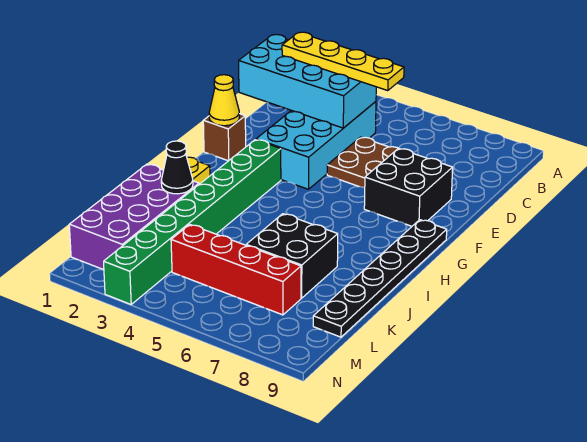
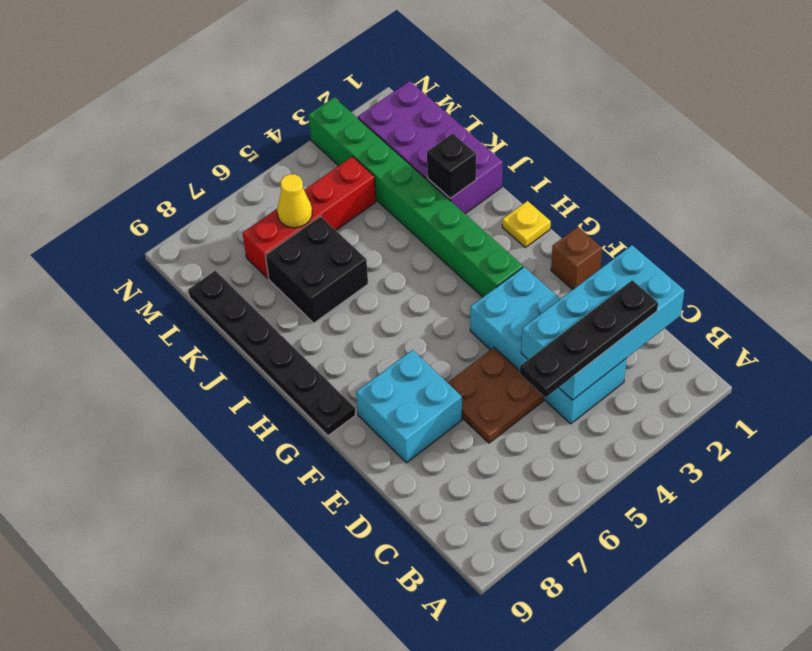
yellow 1x4 plate [282,32,404,91] -> black 1x4 plate [520,280,658,397]
black 2x2 brick [364,148,453,226] -> cyan 2x2 brick [356,350,462,463]
yellow 1x1 cone [209,75,239,126] -> yellow 1x1 cone moved to [277,174,312,228]
black 1x1 cone [161,141,193,194] -> black 1x1 brick [427,134,476,198]

